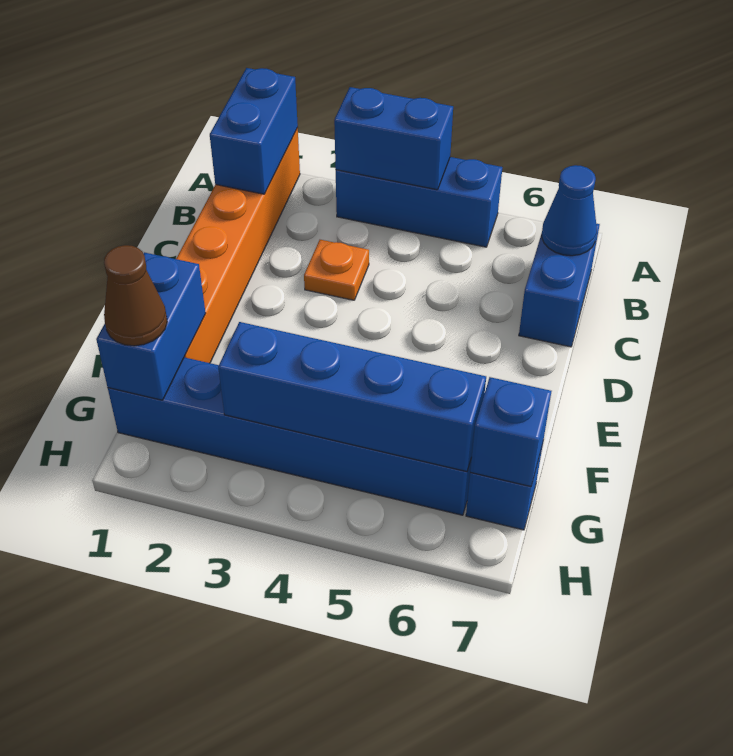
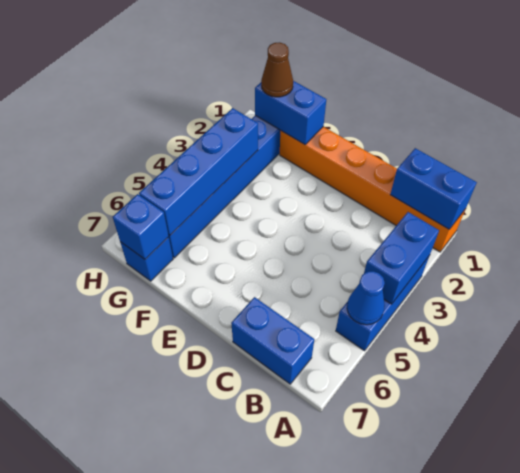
blue 1x1 cone [542,165,597,256] -> blue 1x1 cone moved to [347,271,385,325]
orange 1x1 plate [304,240,369,300] -> none

